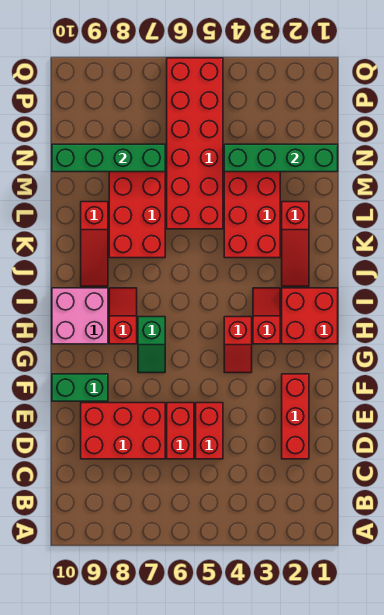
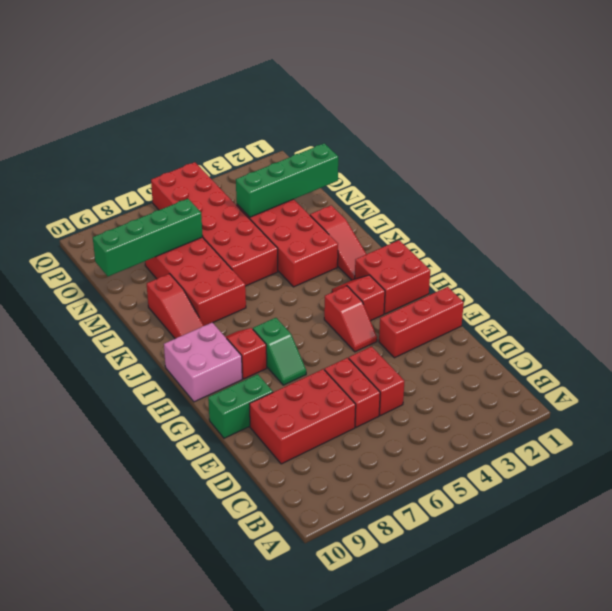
red 1x3 brick [282,374,309,459] -> red 1x3 brick turned to [379,287,464,358]

